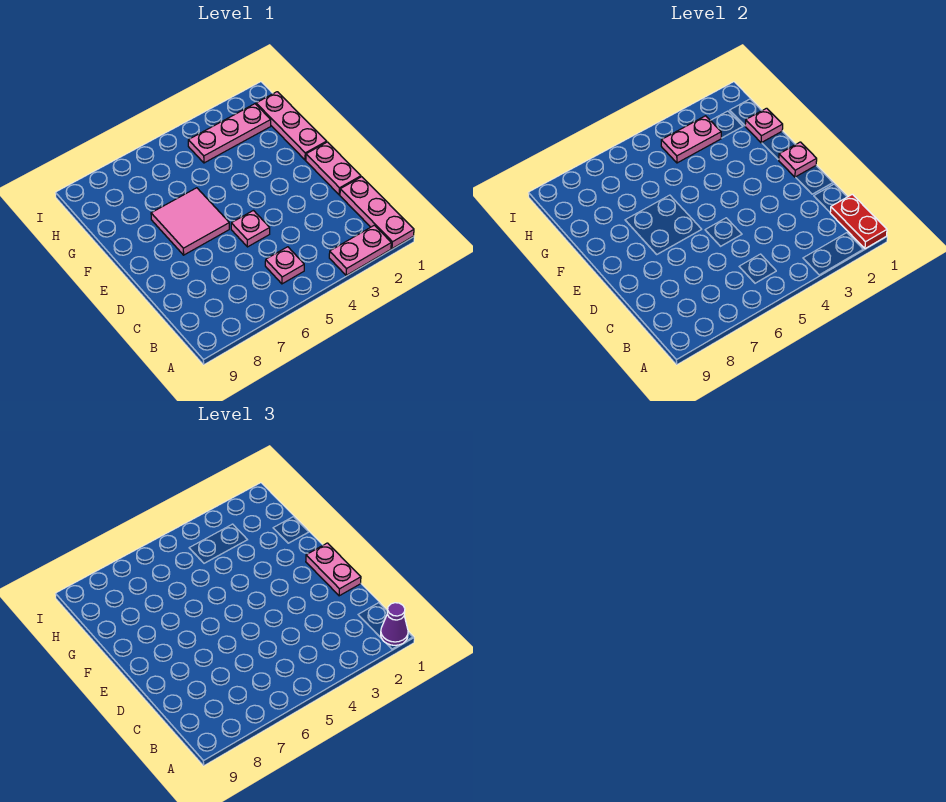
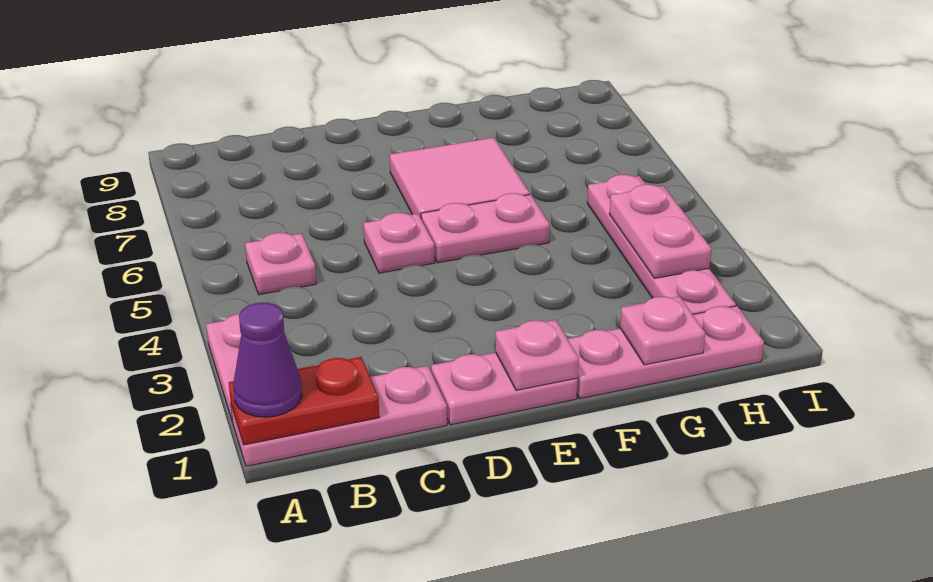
pink 1x2 plate [306,543,361,596] -> pink 1x2 plate moved to [421,193,550,263]
pink 1x3 plate [188,104,271,163] -> pink 1x4 plate [587,175,736,314]

